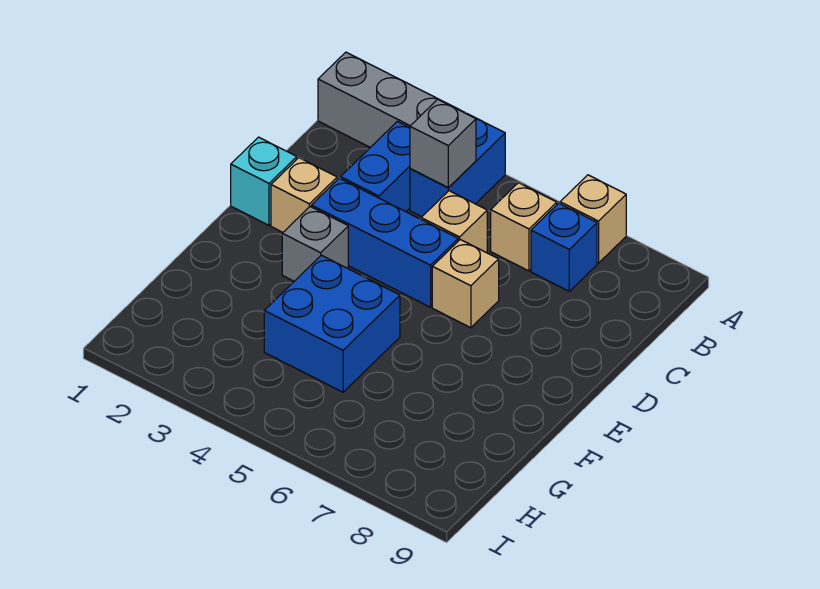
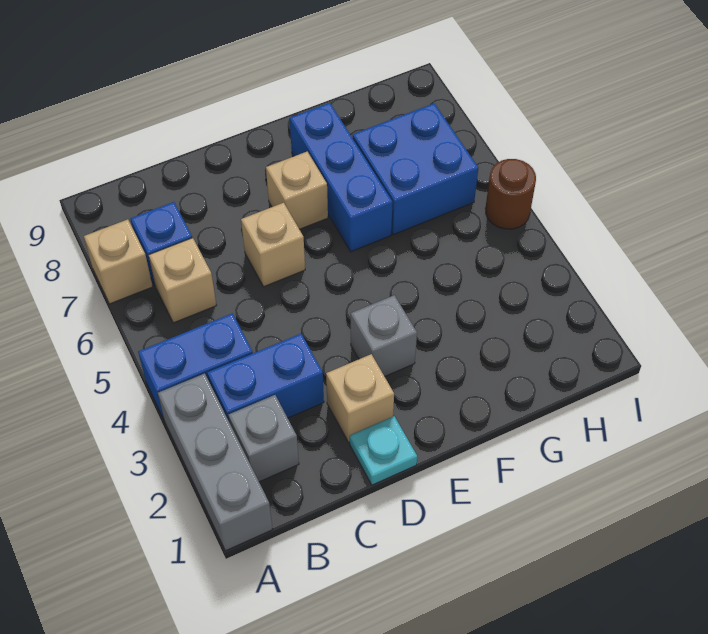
grey 1x1 brick [410,99,476,188] -> grey 1x1 brick moved to [228,395,299,482]
tan 1x1 brick [421,191,487,253] -> tan 1x1 brick moved to [266,152,328,229]
cyan 1x1 brick [231,137,297,225] -> cyan 1x1 plate [350,416,417,485]
blue 1x3 brick [311,178,458,307] -> blue 1x3 brick moved to [290,103,392,252]
blue 2x2 brick [264,255,400,392] -> blue 2x2 brick moved to [353,104,478,235]
none -> brown 1x1 round brick [485,159,536,229]

